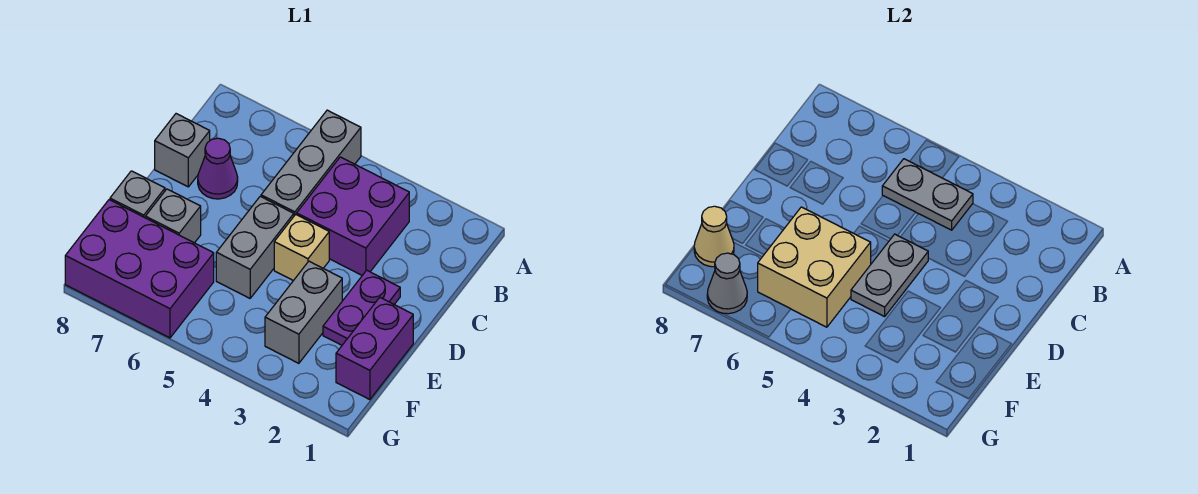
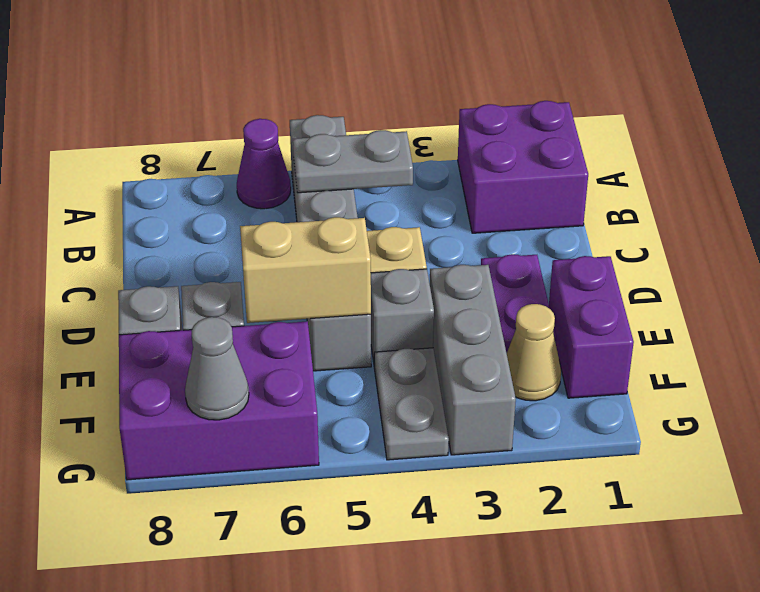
purple 2x2 brick [297,157,409,275] -> purple 2x2 brick moved to [458,101,588,233]
purple 1x1 cone [198,138,238,199] -> purple 1x1 cone moved to [237,119,291,209]
grey 1x1 brick [155,114,210,187] -> grey 1x1 brick moved to [371,269,434,362]
grey 1x2 plate [851,234,928,317] -> grey 1x2 plate moved to [374,348,449,460]
grey 1x2 brick [265,261,342,363] -> grey 1x3 brick [430,265,516,455]
tan 2x2 brick [758,207,871,327] -> tan 1x2 brick [240,217,371,323]
tan 1x1 cone [694,206,734,267] -> tan 1x1 cone moved to [507,304,561,401]

